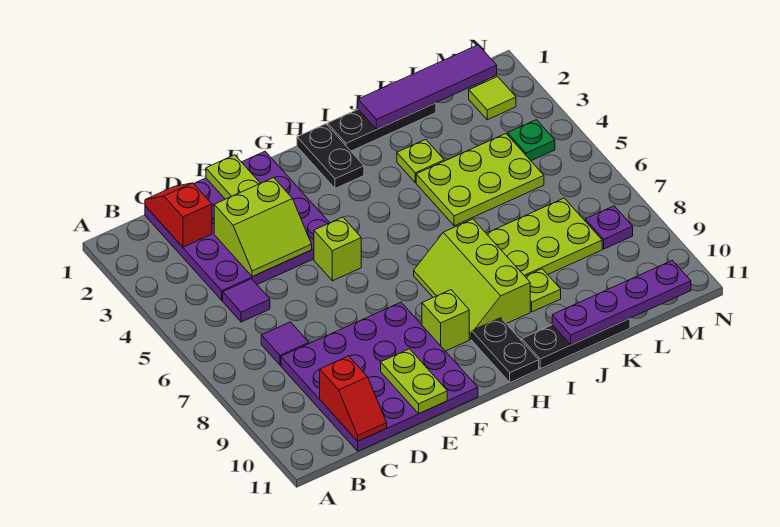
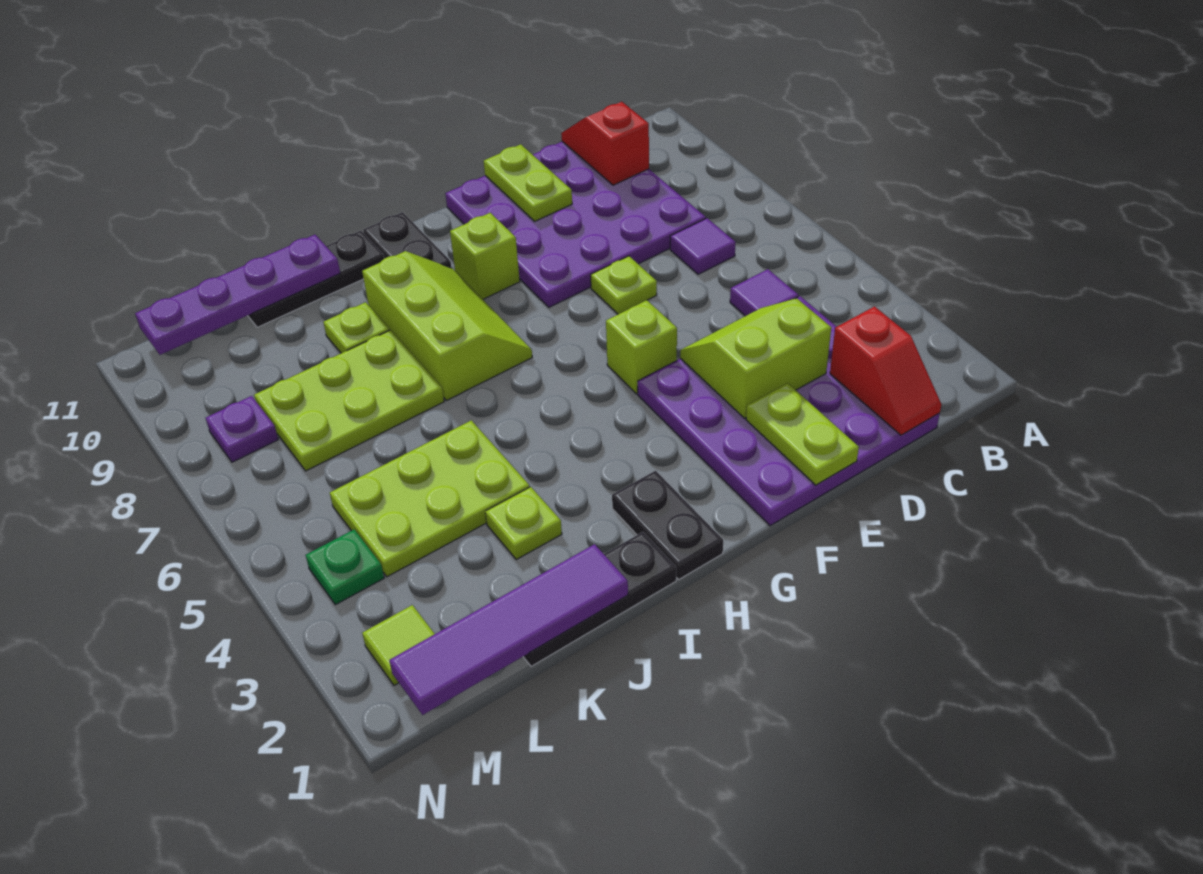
none -> lime 1x1 plate [591,256,657,314]

